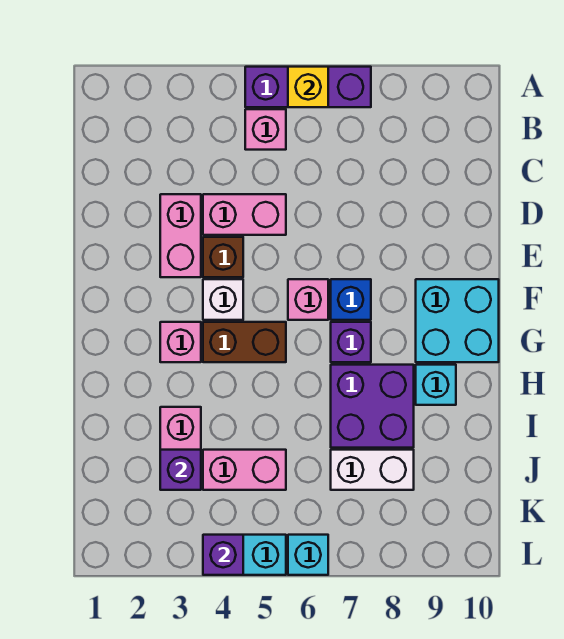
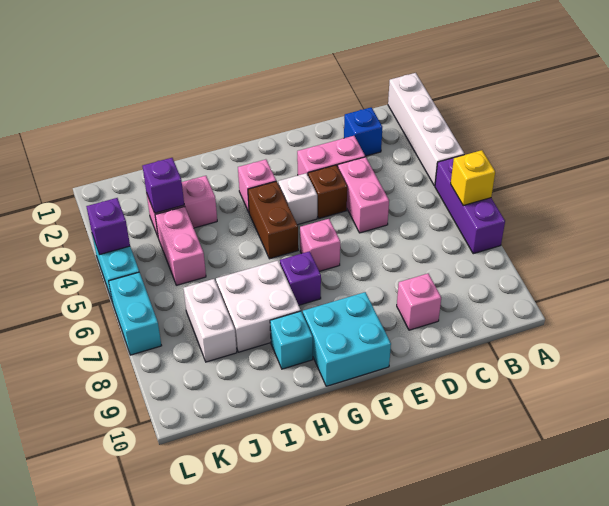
none -> white 1x4 brick [388,73,464,186]
pink 1x1 brick [245,109,286,150] -> pink 1x1 brick moved to [397,274,441,330]
blue 1x1 brick [331,279,371,320] -> blue 1x1 brick moved to [344,107,382,156]
purple 2x2 brick [331,365,414,448] -> white 2x2 brick [216,261,301,352]
cyan 1x1 brick [288,535,328,575] -> cyan 1x2 brick [108,272,162,355]

